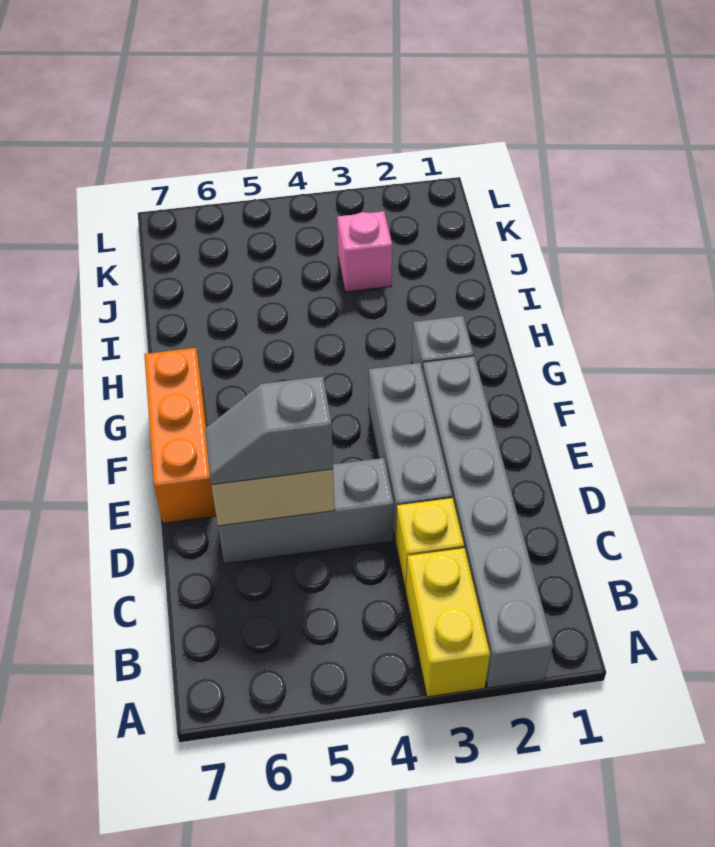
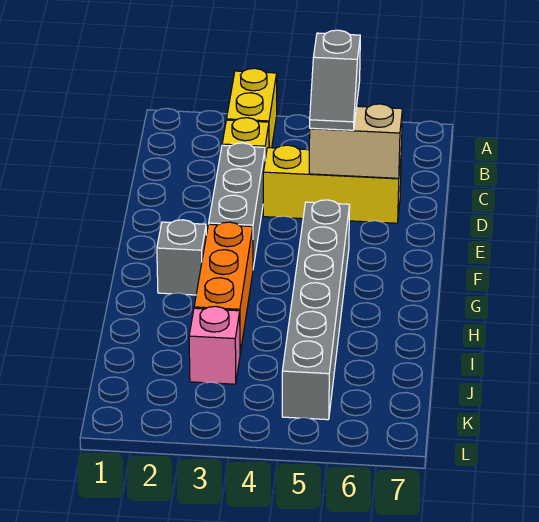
grey 1x6 brick [423,356,553,688] -> grey 1x6 brick moved to [282,200,350,420]
grey 1x3 brick [218,458,394,564] -> yellow 1x3 brick [263,145,401,223]
grey 1x2 slope [205,376,333,485] -> grey 1x2 slope turned to [310,30,360,130]
orange 1x3 brick [144,348,216,523] -> orange 1x3 brick moved to [194,222,253,353]

